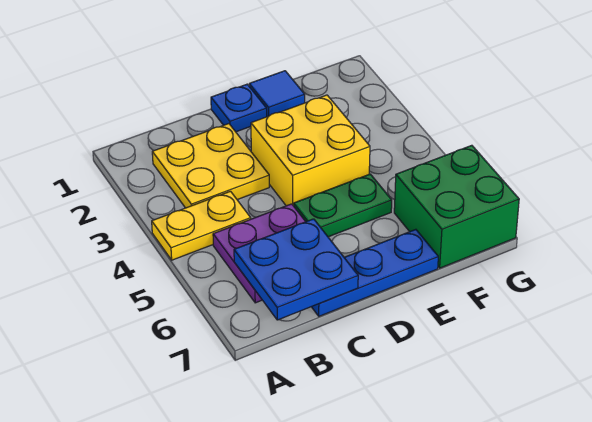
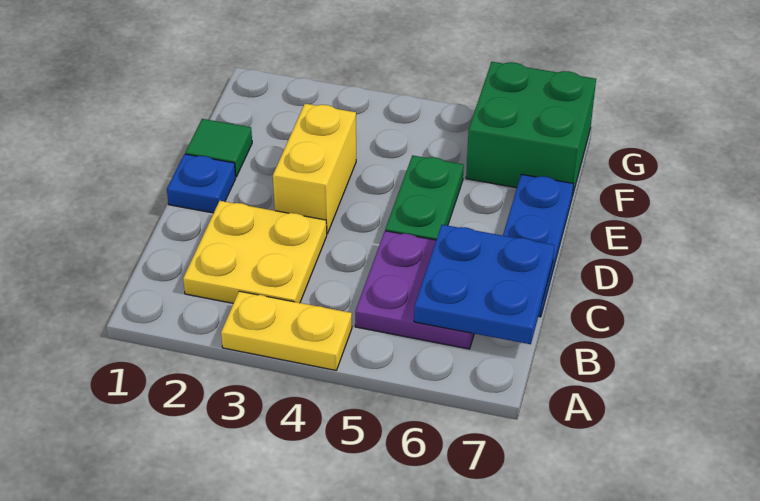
yellow 1x2 plate [152,191,251,260] -> yellow 1x2 plate turned to [221,291,352,370]
yellow 2x2 brick [251,95,370,206] -> yellow 1x2 brick [273,104,356,234]
blue 1x1 tile [249,71,305,117] -> green 1x1 tile [185,119,252,177]

